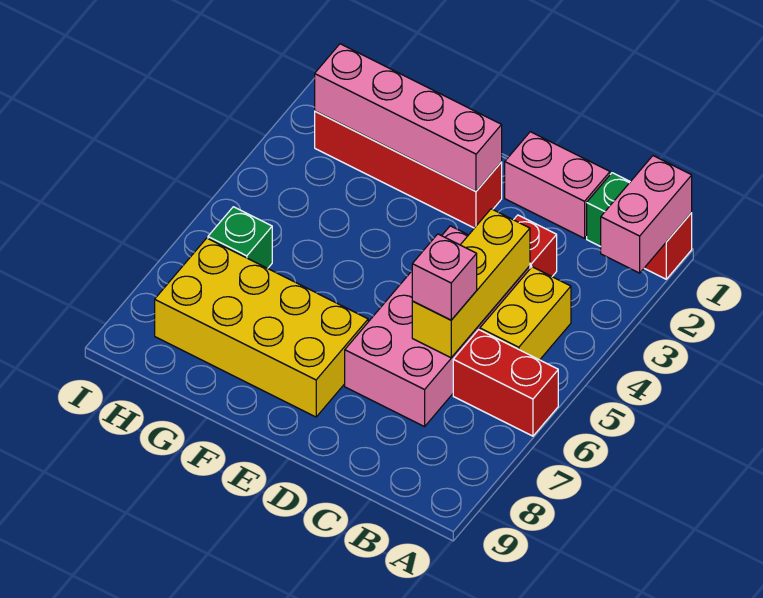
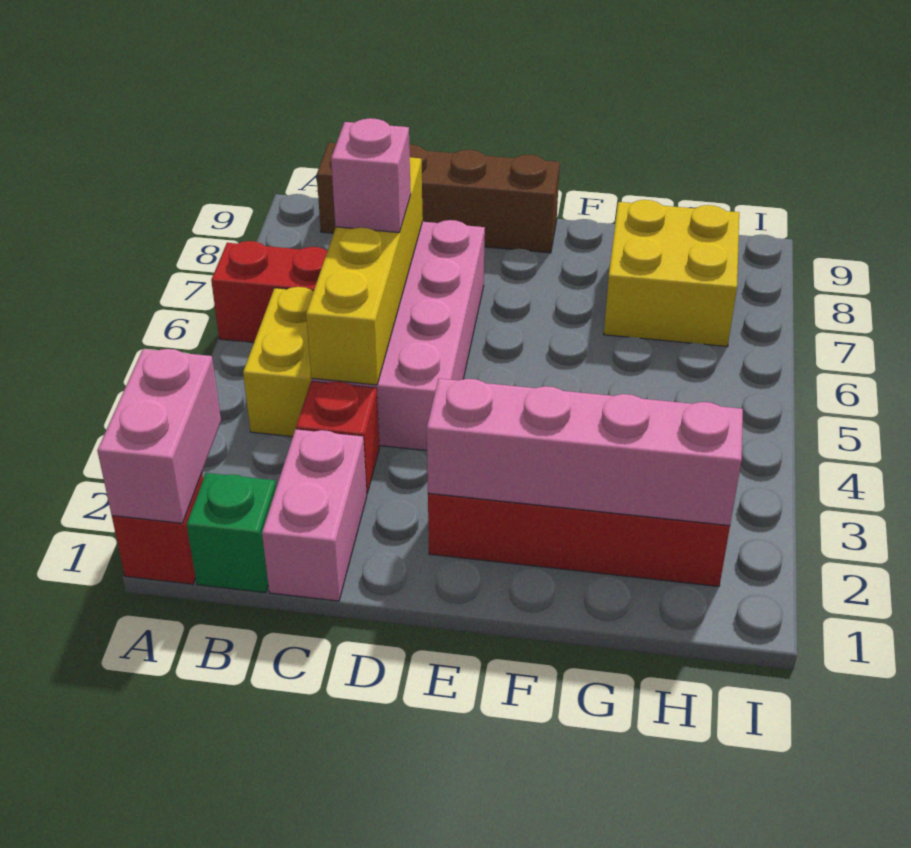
none -> brown 1x4 brick [317,143,560,253]
pink 1x2 brick [505,132,610,238] -> pink 1x2 brick turned to [262,429,367,601]
yellow 1x3 brick [412,209,530,358] -> yellow 1x4 brick [306,157,423,385]
yellow 2x4 brick [155,238,368,417] -> yellow 2x2 brick [604,200,739,347]
green 1x1 brick [208,207,272,268] -> none

